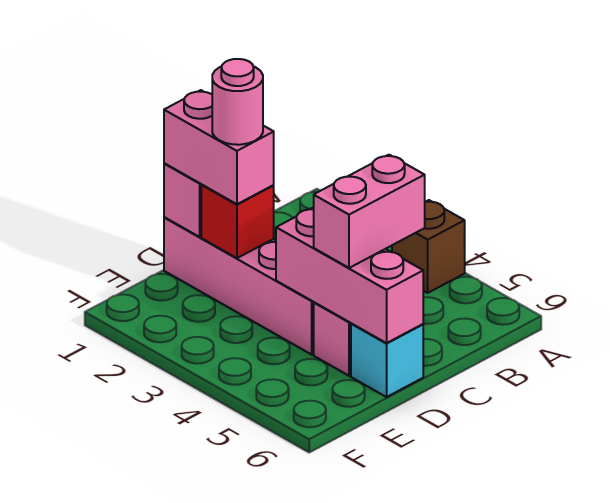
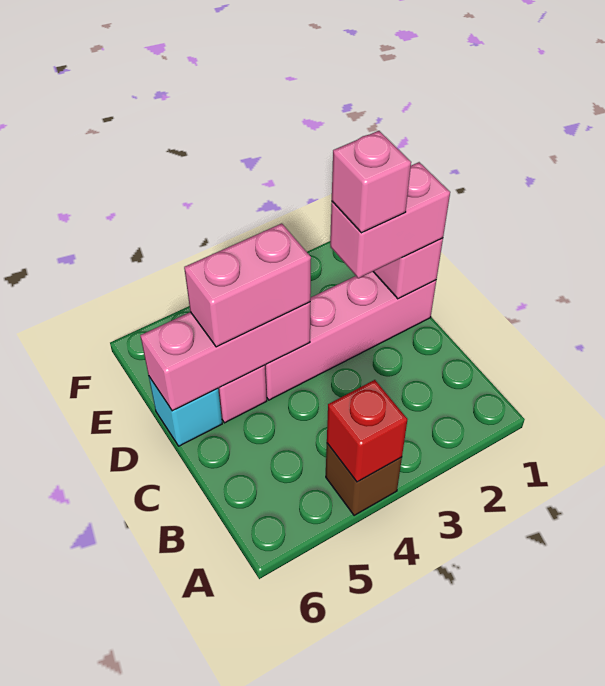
pink 1x2 brick [314,155,425,268] -> pink 1x2 brick turned to [184,223,311,347]
red 1x1 brick [201,185,274,258] -> red 1x1 brick moved to [327,380,408,482]
pink 1x1 round brick [212,59,263,145] -> pink 1x1 brick [332,131,411,233]

